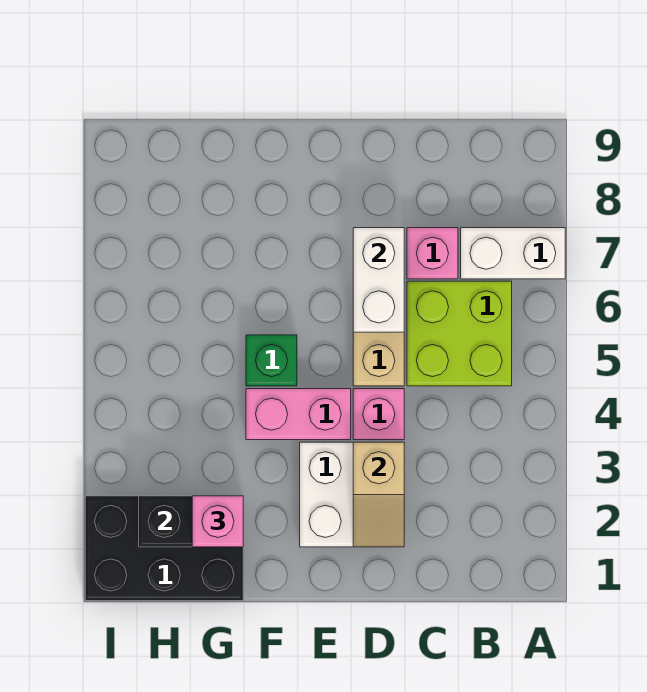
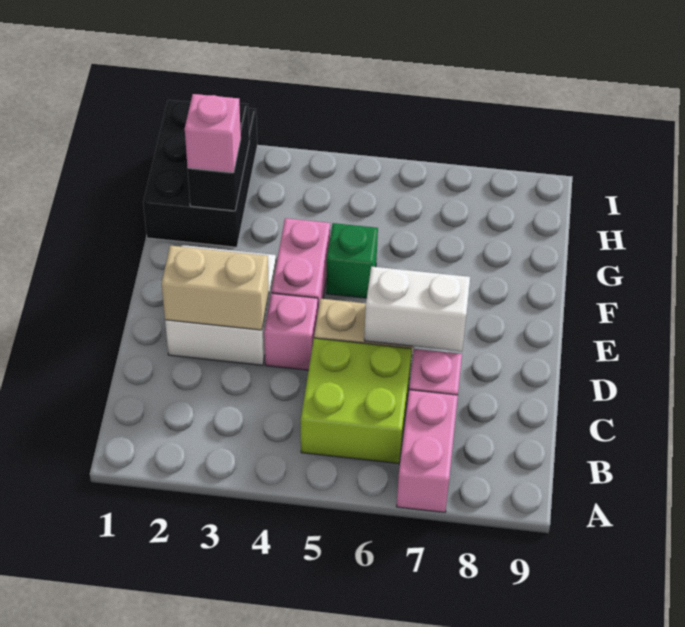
white 1x2 brick [461,228,565,279] -> pink 1x2 brick [397,390,458,512]
tan 1x2 slope [353,442,404,547] -> tan 1x2 brick [162,246,269,330]

